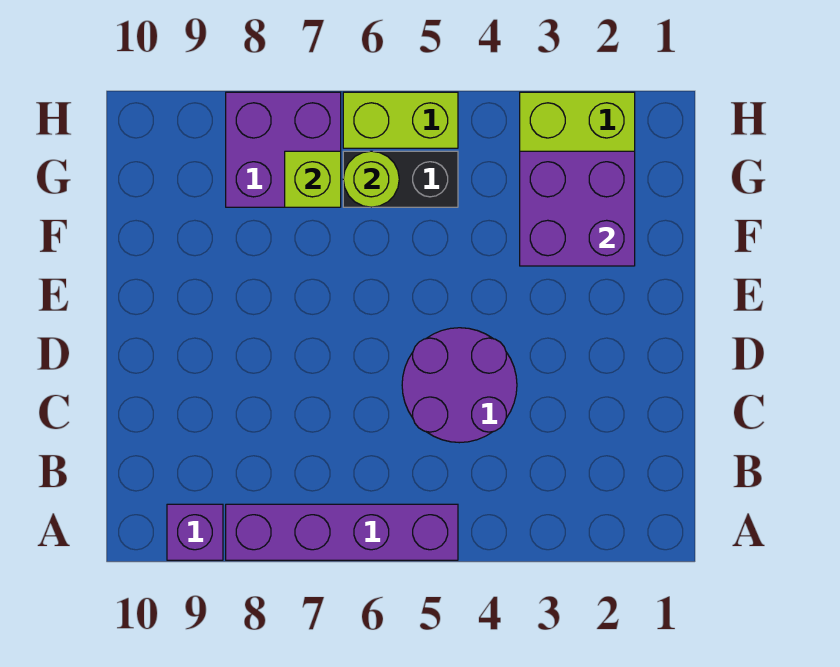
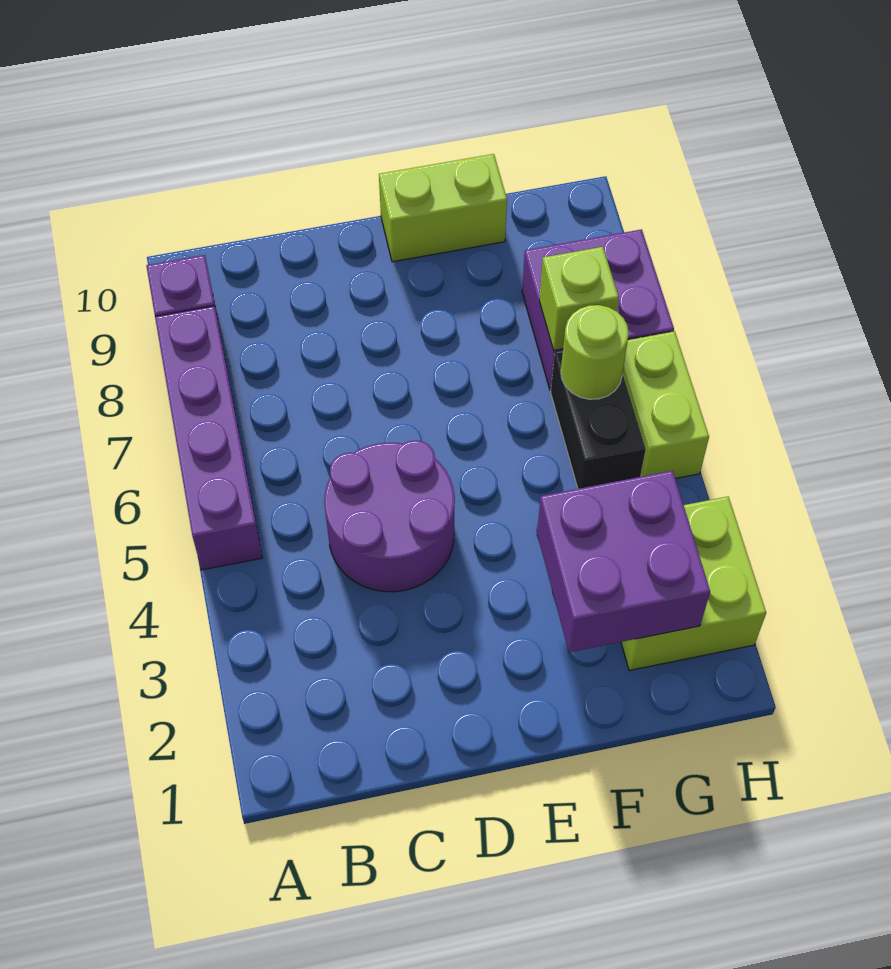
none -> lime 1x2 brick [379,154,507,262]

